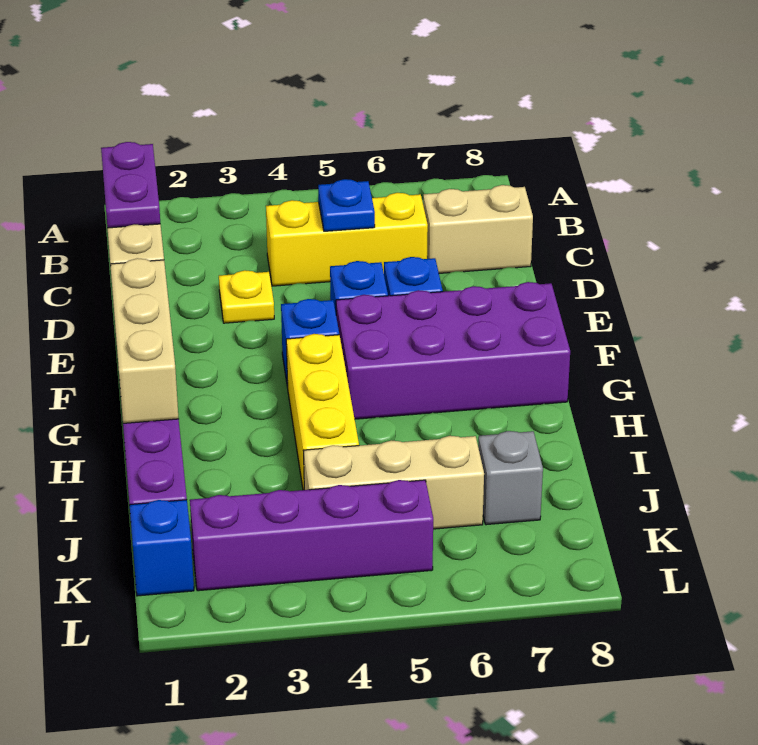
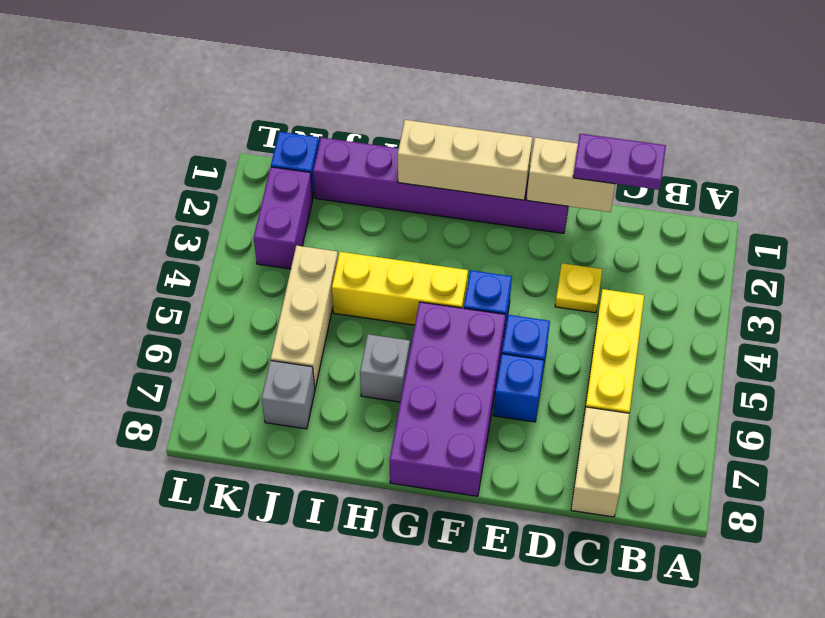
blue 1x1 plate [318,179,375,231] -> none
none -> grey 1x1 brick [360,334,410,402]
purple 1x4 brick [190,480,433,591] -> purple 1x2 brick [254,167,313,269]

